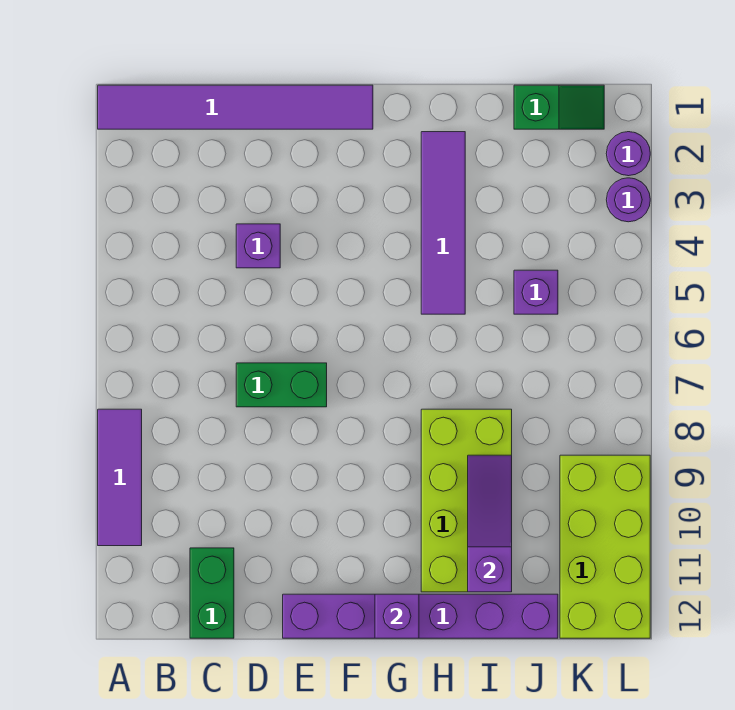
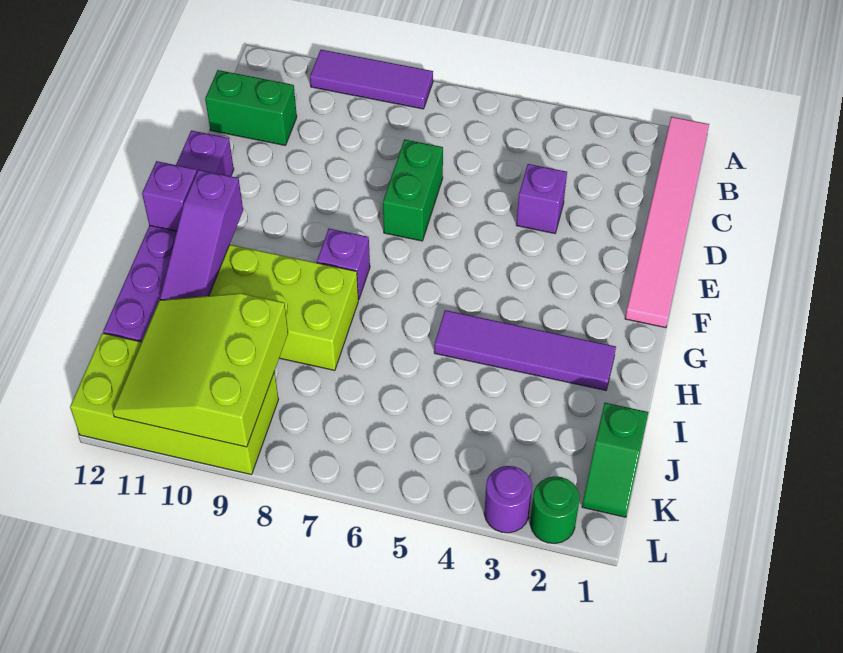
purple 1x6 tile [98,85,373,129] -> pink 1x6 tile [625,117,709,328]
purple 1x3 slope [468,455,512,592] -> purple 1x3 slope turned to [160,170,243,300]
purple 1x1 brick [514,270,558,314] -> purple 1x1 brick moved to [317,229,370,300]
none -> lime 3x3 slope [113,293,288,447]
purple 1x1 round brick [606,132,650,176] -> green 1x1 round brick [530,476,580,543]

